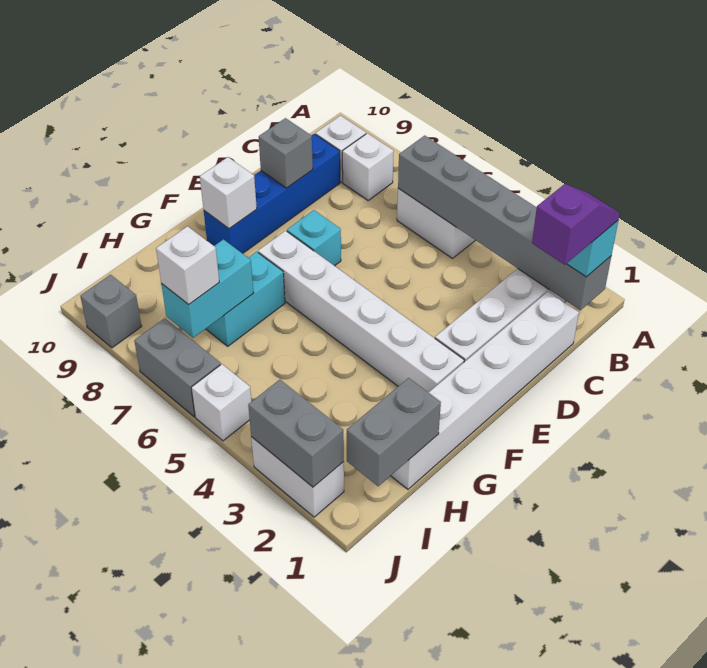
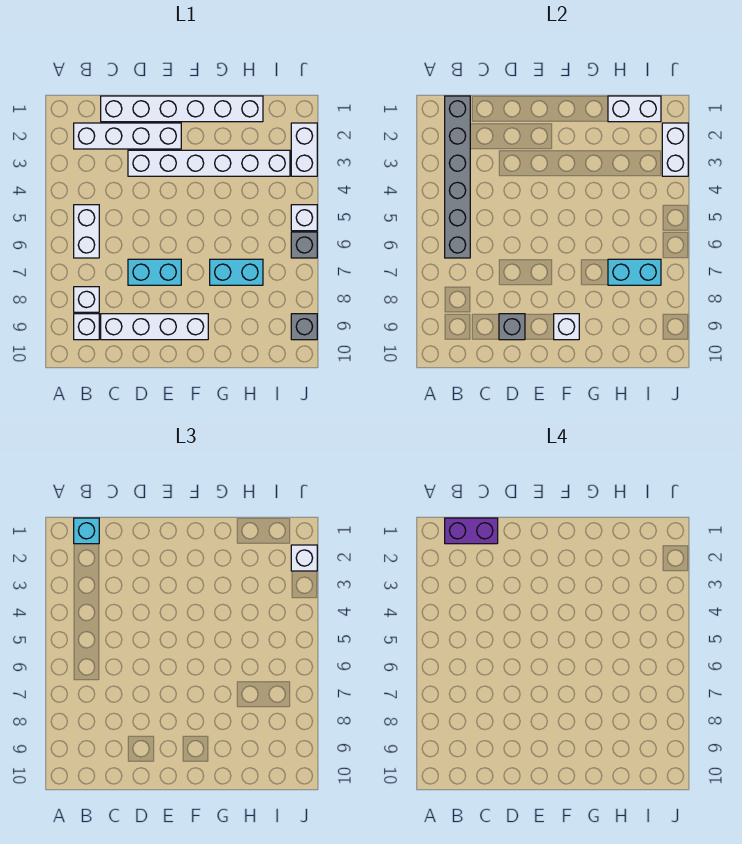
purple 1x2 slope [532,184,620,265] -> purple 1x2 brick [445,518,498,544]
blue 1x4 brick [204,134,340,254] -> white 1x4 brick [101,314,208,340]
cyan 1x1 brick [287,210,341,266] -> cyan 1x2 brick [128,259,181,285]
white 1x6 brick [258,231,464,392] -> white 1x6 brick turned to [128,150,290,176]
grey 1x2 brick [347,378,441,486] -> white 1x2 brick [608,96,661,122]
white 1x1 brick [156,226,219,305] -> white 1x1 brick moved to [291,545,317,571]
grey 1x2 brick [248,380,344,487] -> white 1x2 brick [662,123,688,176]
grey 1x2 brick [134,318,221,417] -> grey 1x1 brick [291,232,317,258]

